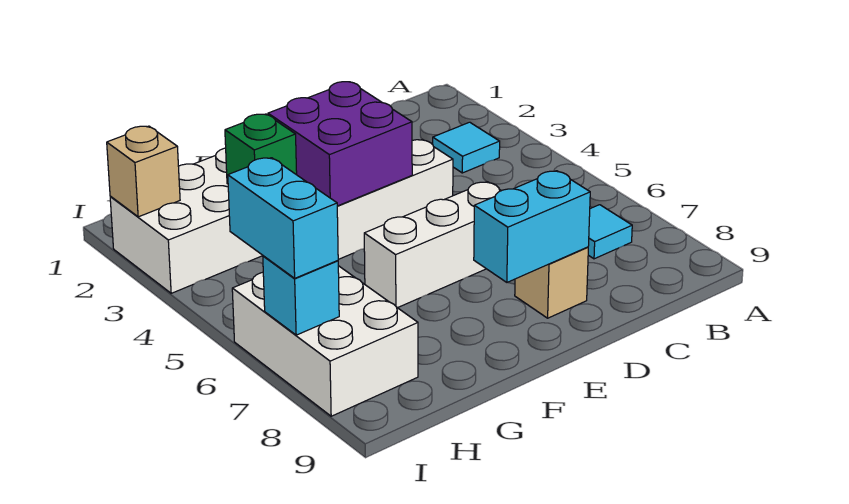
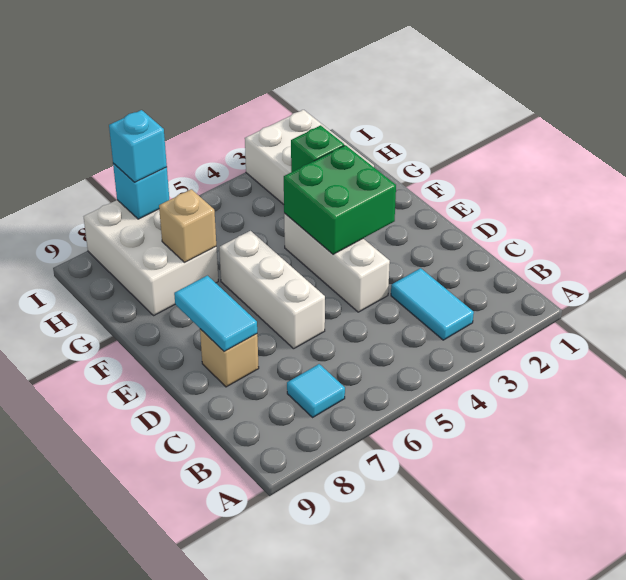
cyan 1x1 tile [433,122,500,173] -> cyan 1x2 tile [391,268,474,340]
cyan 1x2 brick [474,171,590,282] -> cyan 1x2 tile [174,276,257,352]
purple 2x2 brick [268,82,412,206] -> green 2x2 brick [284,145,396,254]
white 2x3 brick [232,266,418,416] -> white 2x3 brick turned to [84,200,218,315]
tan 1x1 brick [107,126,180,217] -> tan 1x1 brick moved to [159,189,216,262]
cyan 1x2 brick [228,158,338,278] -> cyan 1x1 brick [109,110,167,182]

